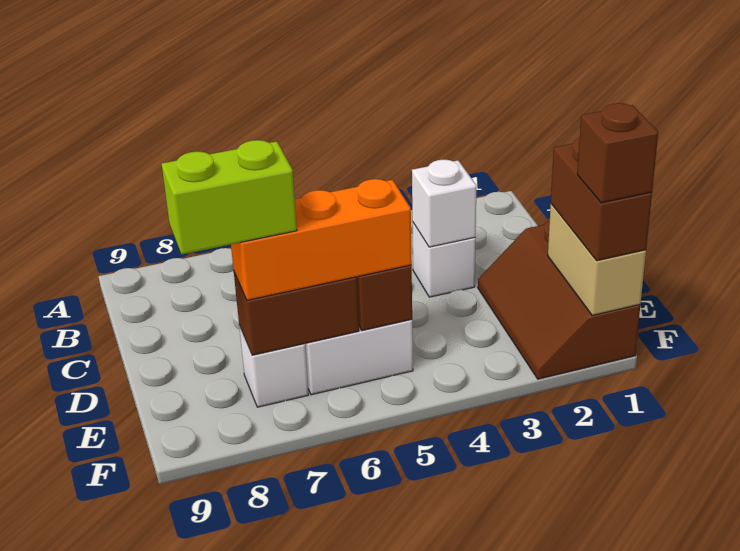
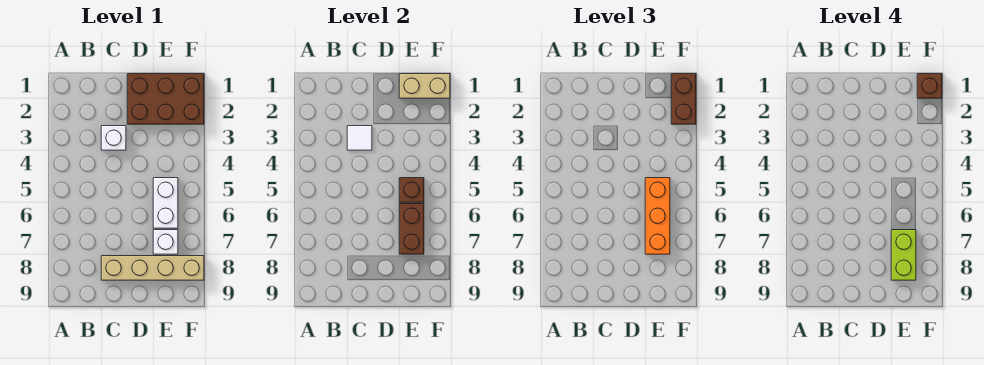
white 1x1 brick [412,160,477,247] -> white 1x1 tile [347,126,372,150]
none -> tan 1x4 brick [101,256,204,280]
brown 2x3 slope [478,221,640,379] -> brown 2x3 brick [127,74,204,124]
brown 1x2 brick [551,138,652,261] -> brown 1x2 brick turned to [671,74,696,124]

